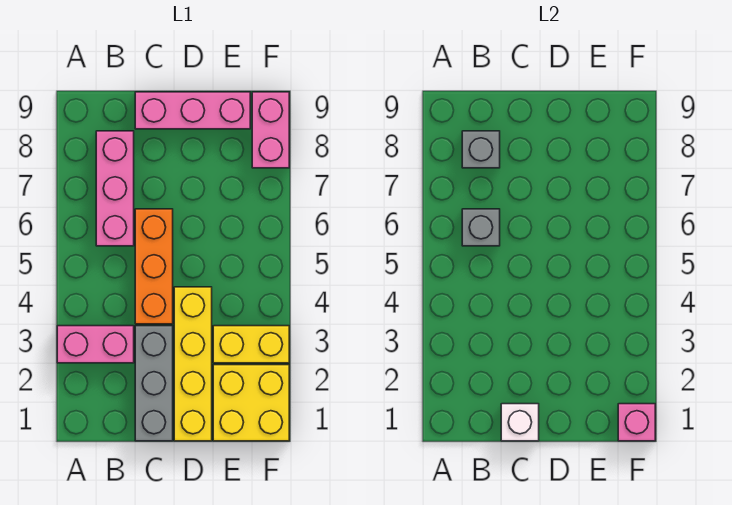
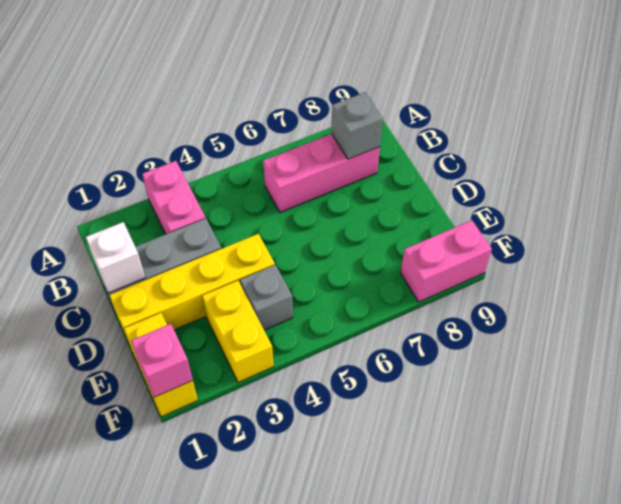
grey 1x1 brick [462,209,500,246] -> grey 1x1 brick moved to [240,265,293,330]
orange 1x3 brick [135,209,173,324] -> none
pink 1x3 brick [135,92,250,129] -> none
yellow 2x2 brick [213,365,289,441] -> yellow 1x2 brick [124,313,198,417]

